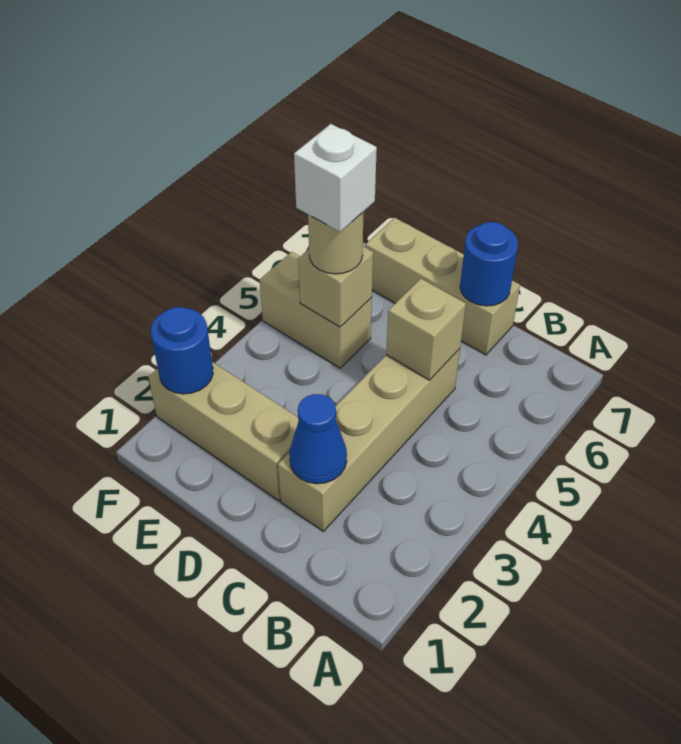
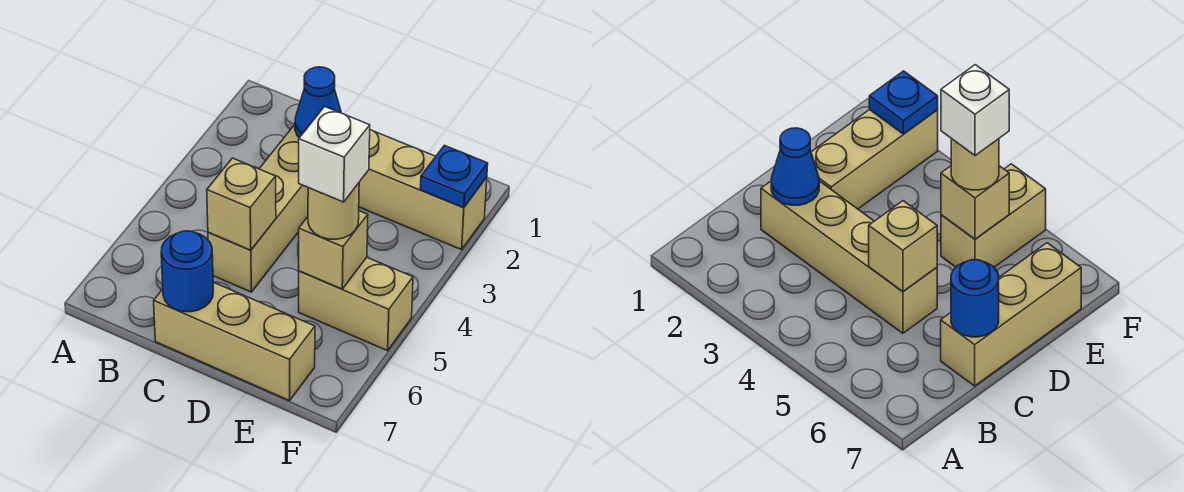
blue 1x1 round brick [151,307,213,394] -> blue 1x1 plate [420,145,488,208]

